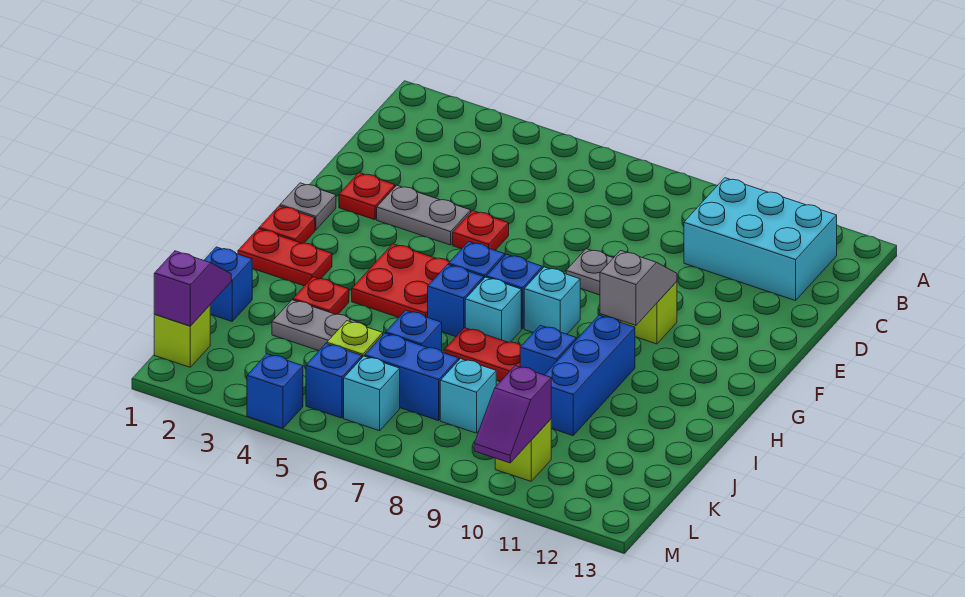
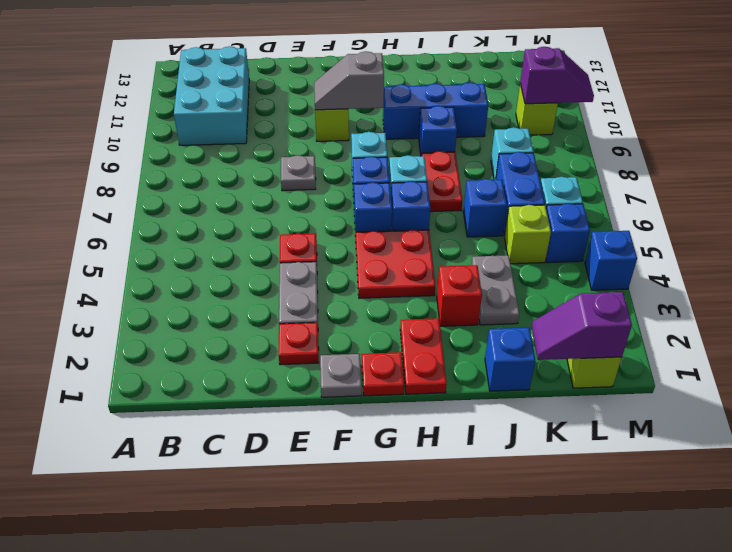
red 1x1 plate [293,277,349,314] -> red 1x1 brick [437,265,482,326]

